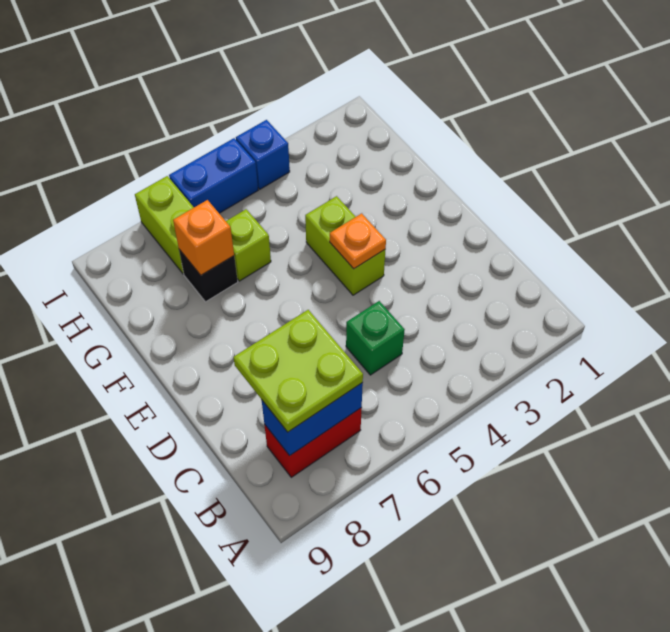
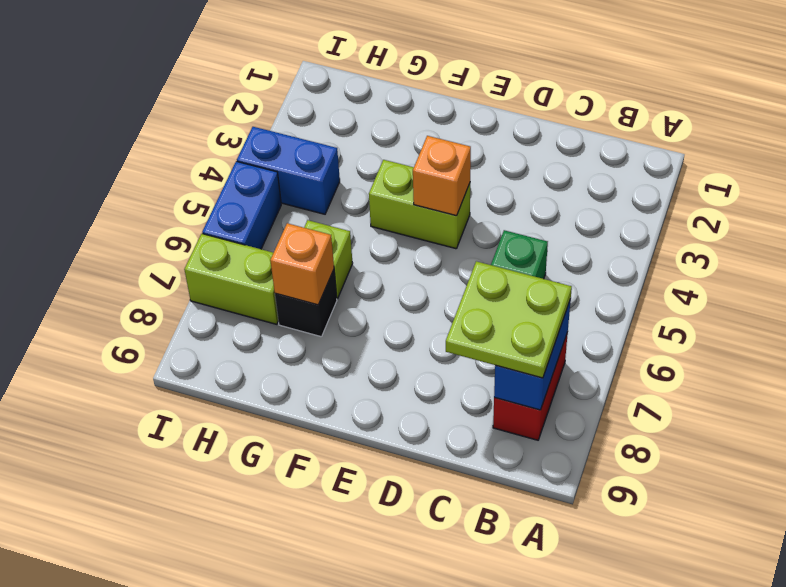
orange 1x1 plate [330,213,386,269] -> orange 1x1 brick [413,136,471,216]
blue 1x1 brick [236,120,290,189] -> blue 1x2 brick [237,127,340,214]

